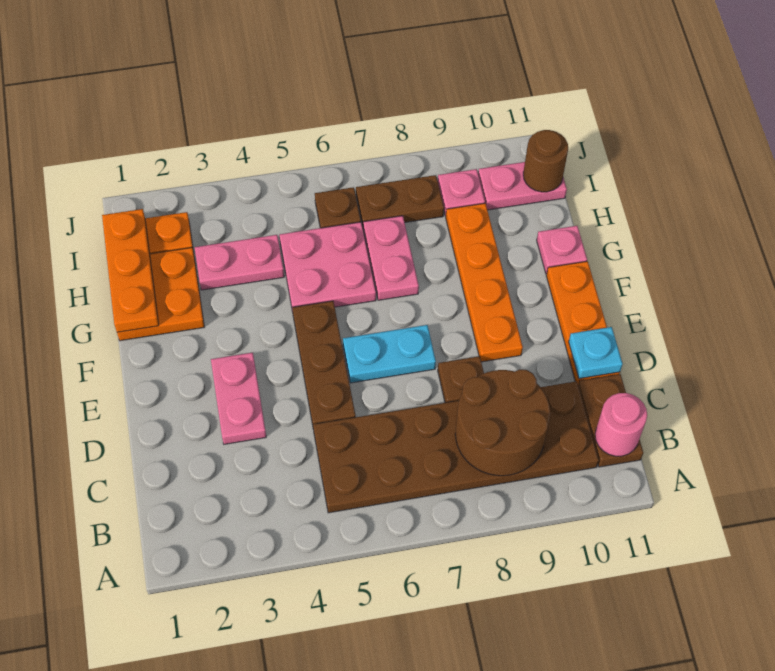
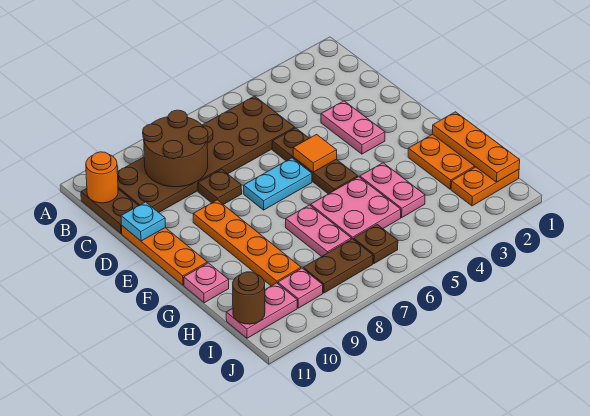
pink 1x1 round brick [595,393,647,456] -> orange 1x1 round brick [86,152,118,203]
none -> orange 1x1 tile [293,134,337,172]
pink 1x2 plate [195,235,284,290] -> pink 1x2 plate turned to [360,163,425,217]

